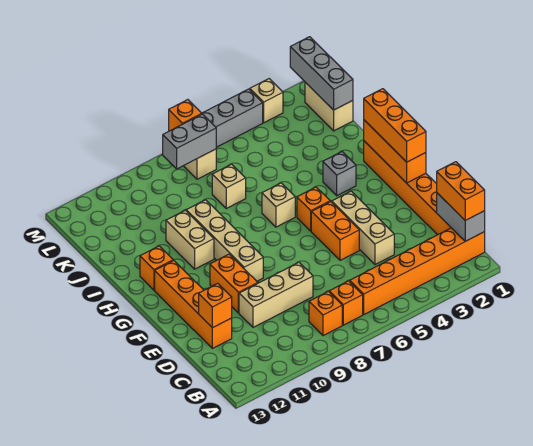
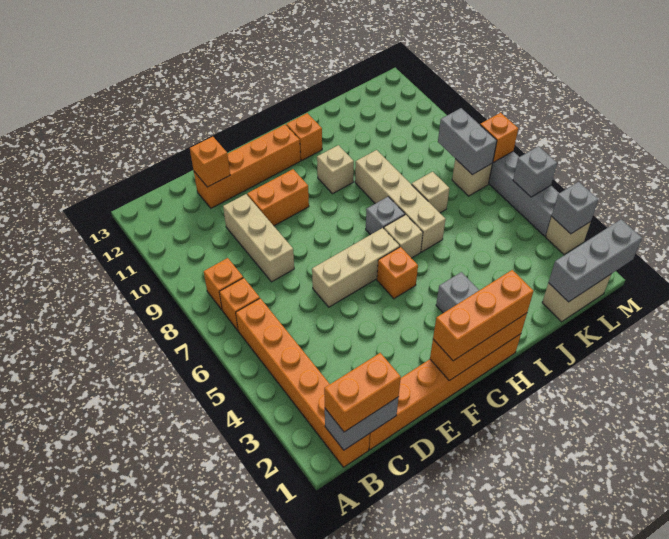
tan 1x3 brick [332,191,394,264] -> tan 1x3 brick moved to [312,228,400,307]
orange 1x2 brick [311,202,359,260] -> none
tan 1x4 brick [186,200,263,281] -> tan 1x4 brick turned to [355,150,446,252]
none -> grey 1x1 brick [366,197,405,235]
tan 1x2 brick [166,210,214,269] -> tan 1x1 brick [317,145,354,194]
none -> grey 1x1 brick [552,182,598,234]
none -> grey 1x1 brick [513,146,557,197]

